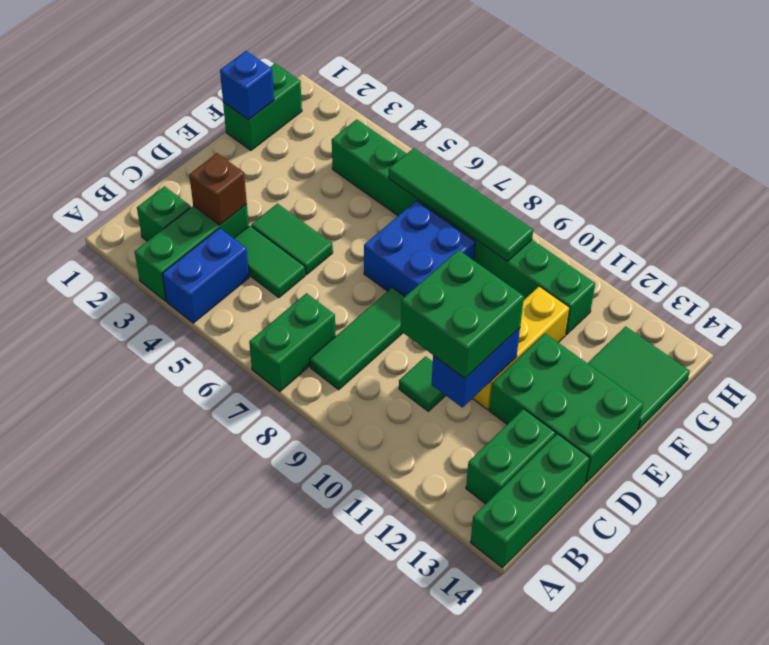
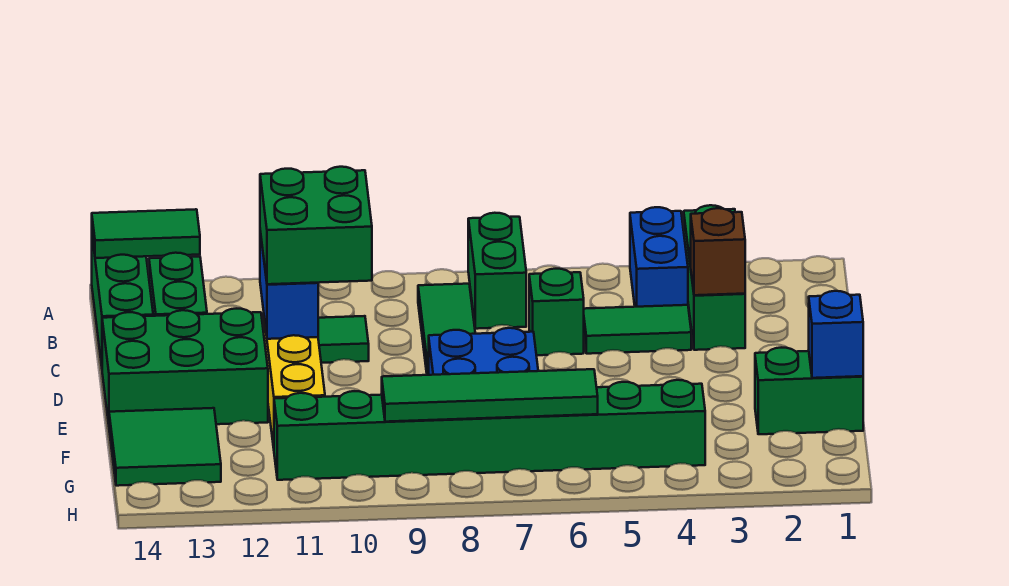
green 1x1 brick [137,186,191,241] -> green 1x1 brick moved to [529,269,584,355]
green 1x2 tile [251,204,333,274] -> green 1x2 tile moved to [92,209,200,258]
green 1x2 brick [223,64,302,150] -> green 1x2 brick turned to [755,348,863,434]

